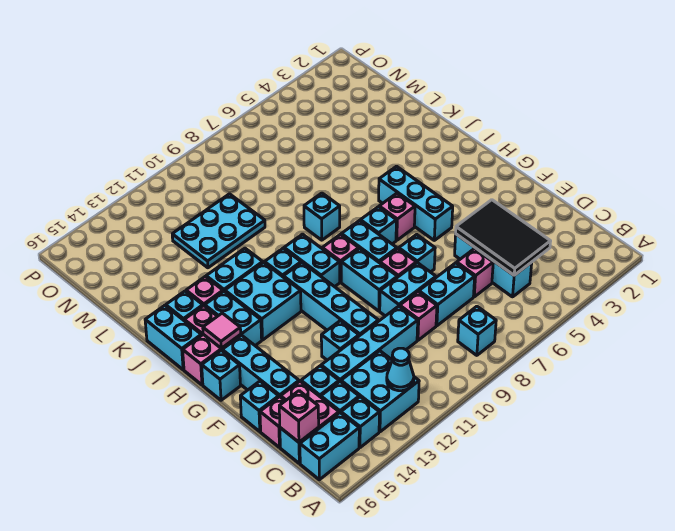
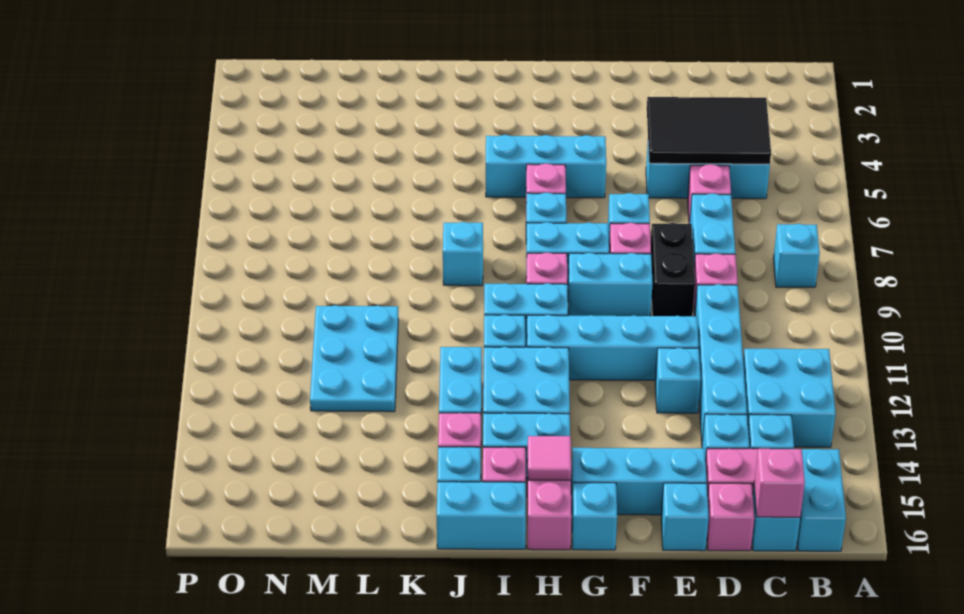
cyan 1x1 cone [387,348,414,391] -> none
cyan 1x1 brick [341,397,379,448] -> none
cyan 1x2 brick [380,263,436,316] -> black 1x2 brick [651,223,695,316]

